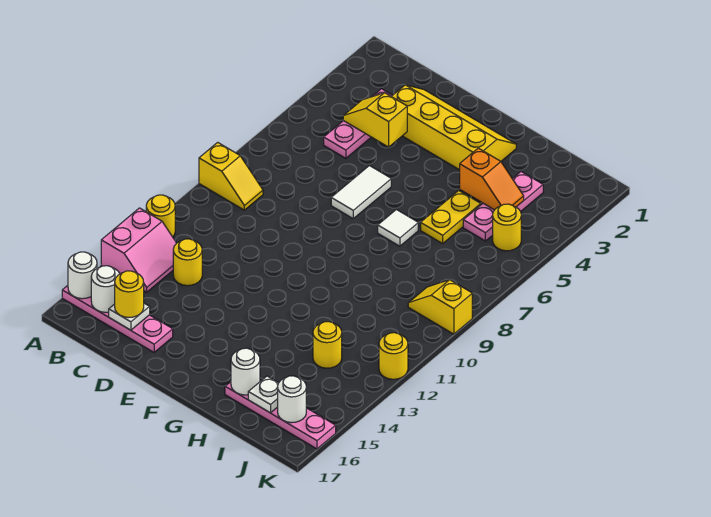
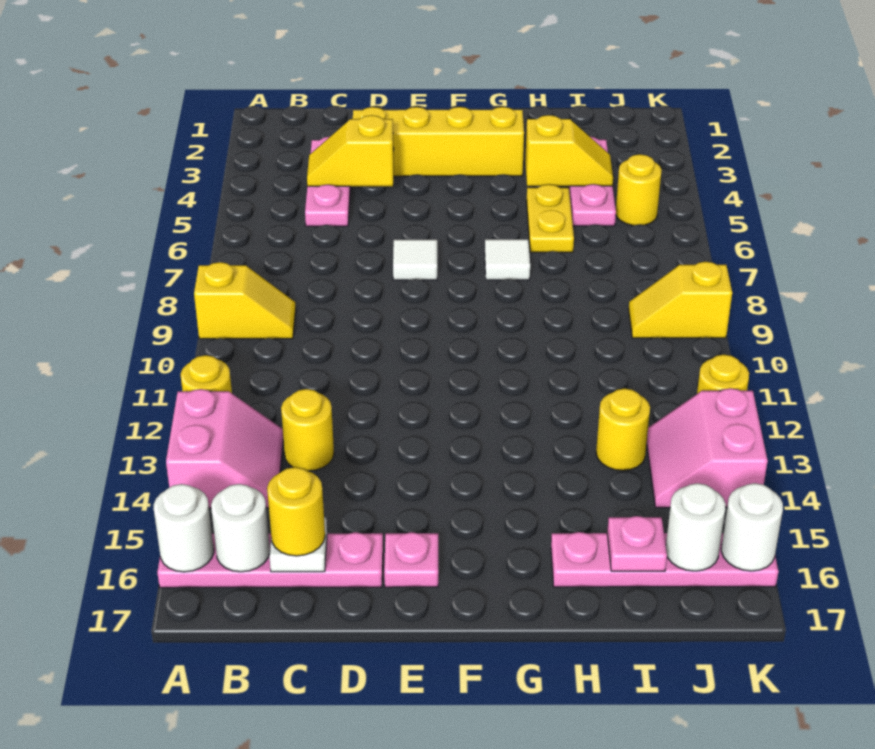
white 1x2 tile [331,166,391,218] -> white 1x1 tile [393,240,437,280]
none -> pink 1x1 plate [384,532,438,587]
orange 1x2 slope [460,148,524,210] -> yellow 1x2 slope [525,115,613,186]
white 1x1 round brick [231,348,260,395] -> white 1x1 round brick moved to [721,483,783,571]
white 1x1 plate [248,376,278,413] -> pink 1x1 plate [607,516,667,571]
none -> pink 2x2 slope [647,388,768,508]

